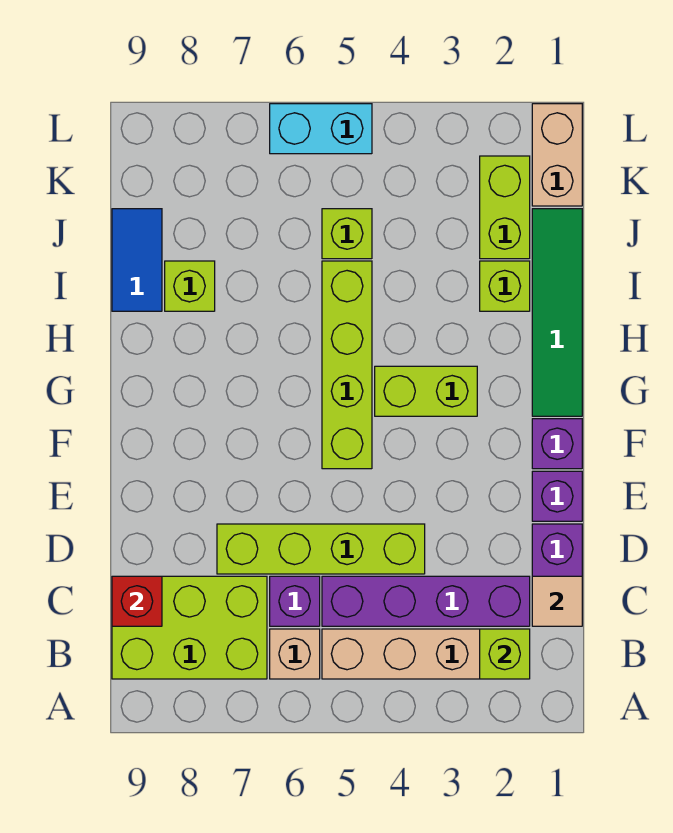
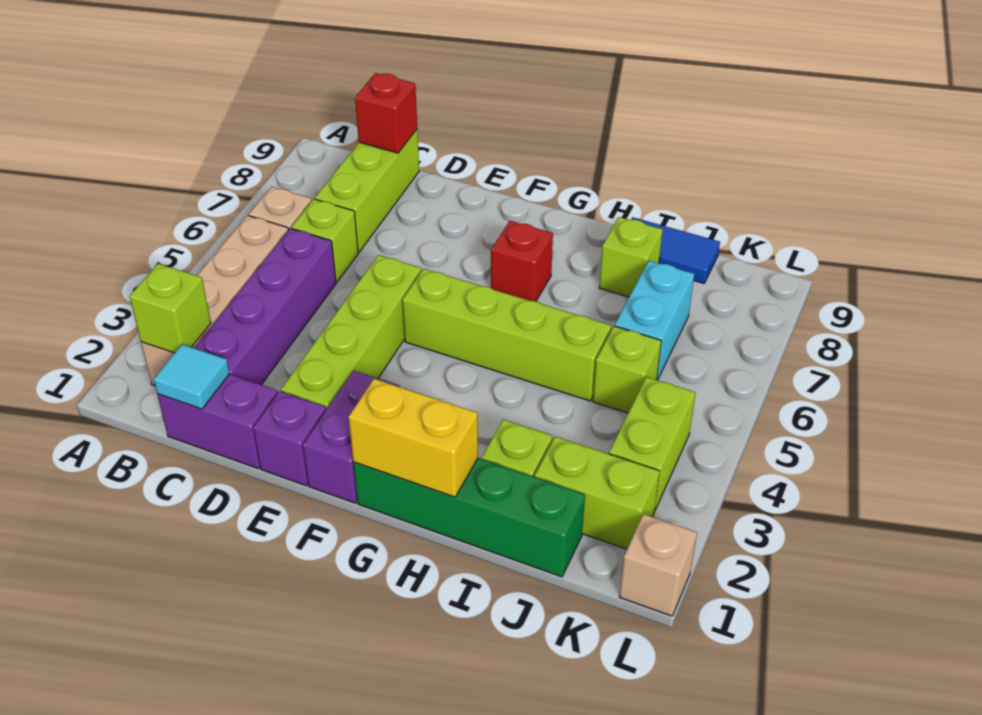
lime 2x3 brick [112,576,267,679] -> lime 1x3 brick [315,130,419,252]
tan 1x1 tile [532,576,582,626] -> cyan 1x1 tile [154,344,229,409]
purple 1x1 brick [270,576,320,626] -> lime 1x1 brick [291,199,358,282]
lime 1x4 brick [217,524,425,574] -> lime 1x4 brick moved to [281,255,421,410]
purple 1x1 brick [532,419,582,469] -> purple 1x2 brick [303,371,400,503]
green 1x4 tile [532,209,582,416] -> green 1x4 brick [353,458,585,577]
none -> yellow 1x2 brick [348,379,478,497]
lime 1x2 brick [375,366,477,416] -> lime 1x2 brick moved to [609,377,696,510]
none -> red 1x1 brick [491,221,553,301]
tan 1x2 brick [532,104,582,206] -> tan 1x1 brick [619,514,697,616]
cyan 1x2 brick [270,104,372,154] -> cyan 1x2 brick moved to [615,261,694,380]

